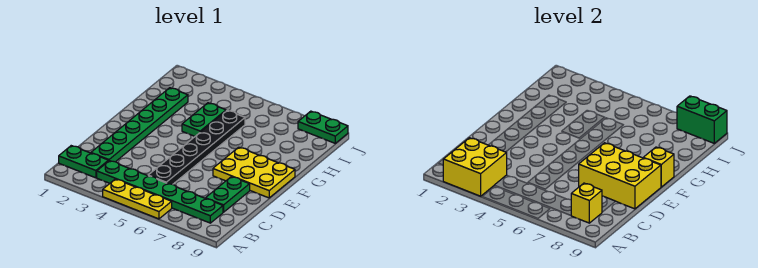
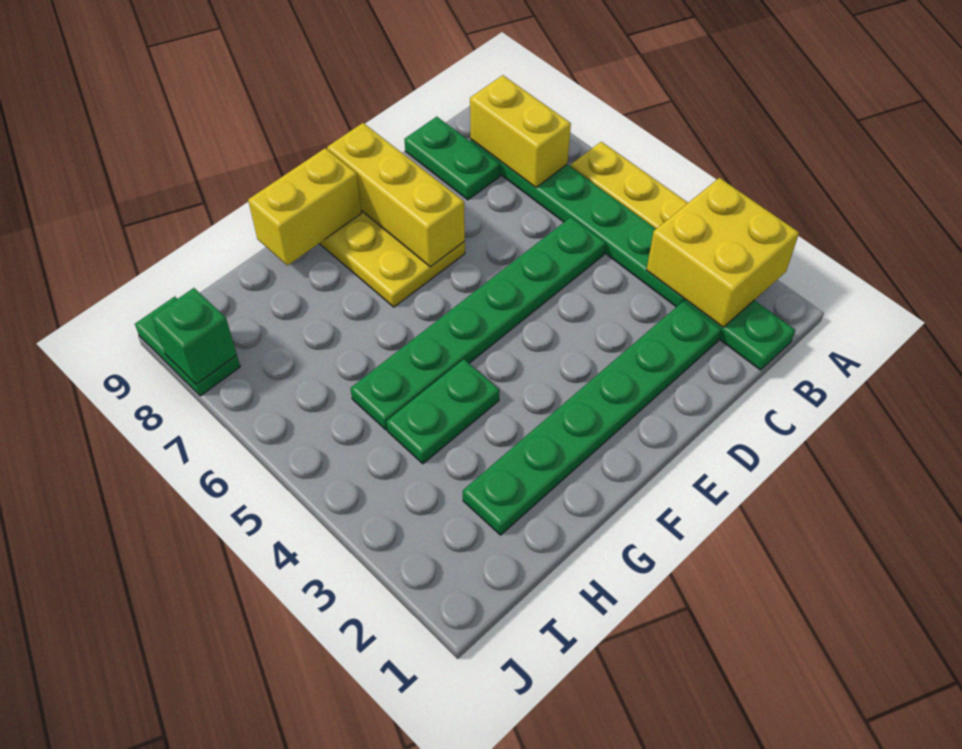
yellow 1x1 brick [571,183,602,223] -> yellow 1x2 brick [470,75,571,187]
black 1x6 plate [148,110,245,184] -> green 1x6 plate [350,217,605,430]
green 1x2 plate [206,177,250,212] -> green 1x2 plate turned to [404,117,500,200]
yellow 2x3 brick [579,143,661,209] -> yellow 1x3 brick [327,123,465,267]
yellow 1x1 brick [644,147,674,187] -> yellow 1x2 brick [248,148,362,265]
green 1x2 brick [677,96,727,144] -> green 1x1 brick [152,288,237,384]

